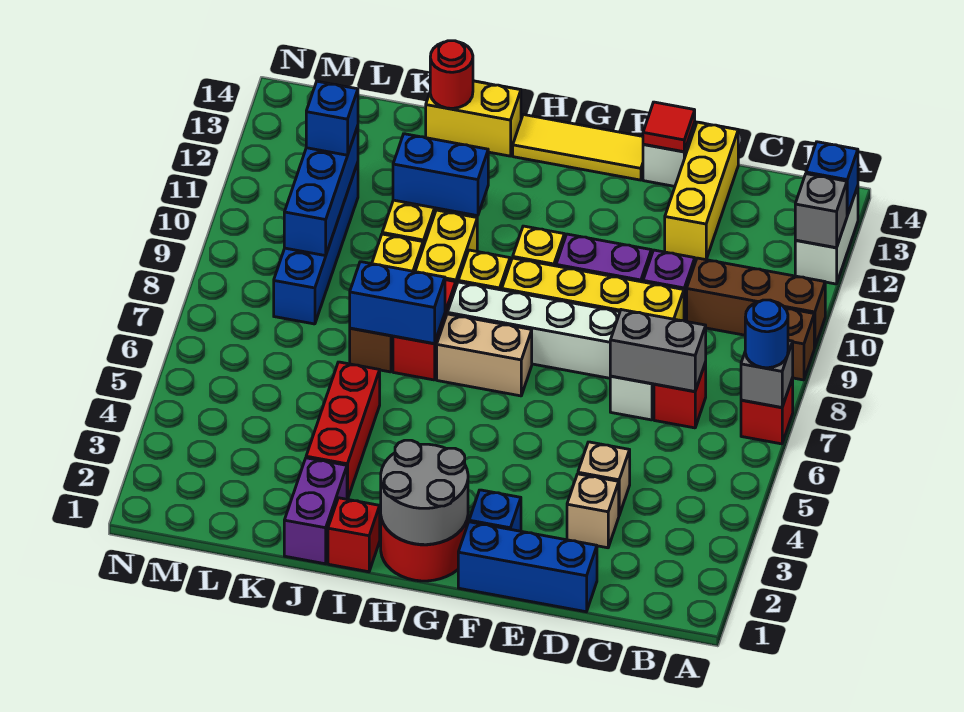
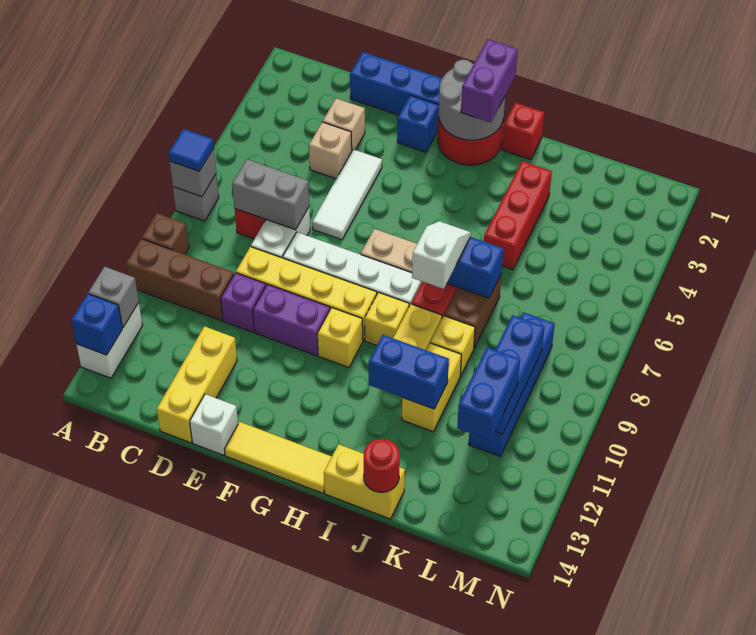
red 1x1 brick [741,378,793,444] -> grey 1x1 brick [173,175,219,221]
blue 1x1 round brick [745,300,788,368] -> blue 1x1 tile [169,129,214,171]
none -> white 1x3 tile [312,149,382,240]
red 1x1 tile [643,102,695,152] -> none
none -> white 1x2 slope [412,221,471,289]
purple 1x2 brick [284,458,347,564] -> purple 1x2 brick moved to [461,39,518,123]
blue 1x1 brick [306,81,358,155] -> blue 1x2 brick [457,347,520,440]

